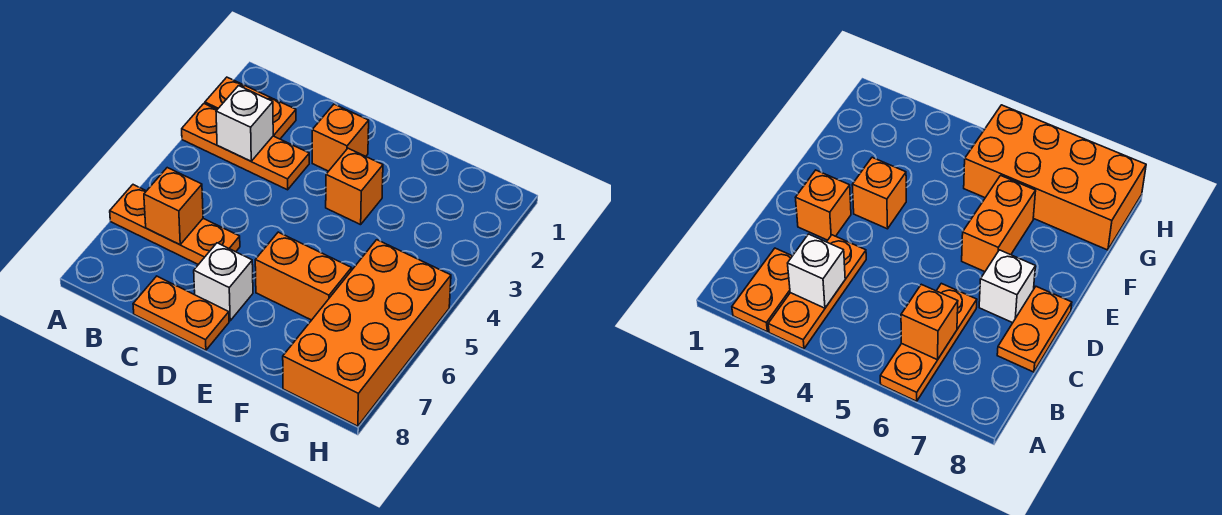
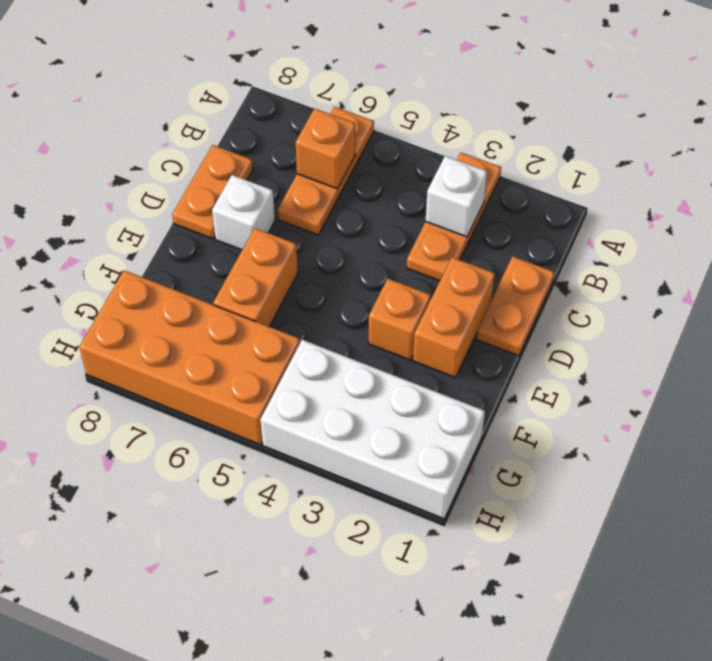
orange 1x2 plate [205,77,296,139] -> orange 1x2 plate moved to [476,256,555,356]
orange 1x1 brick [312,104,369,171] -> orange 1x2 brick [413,257,495,378]
none -> white 2x4 brick [260,340,485,519]

